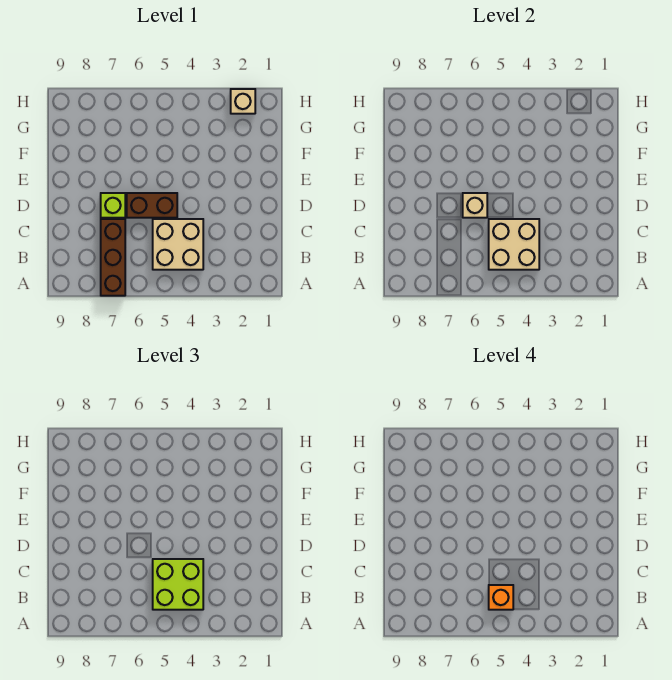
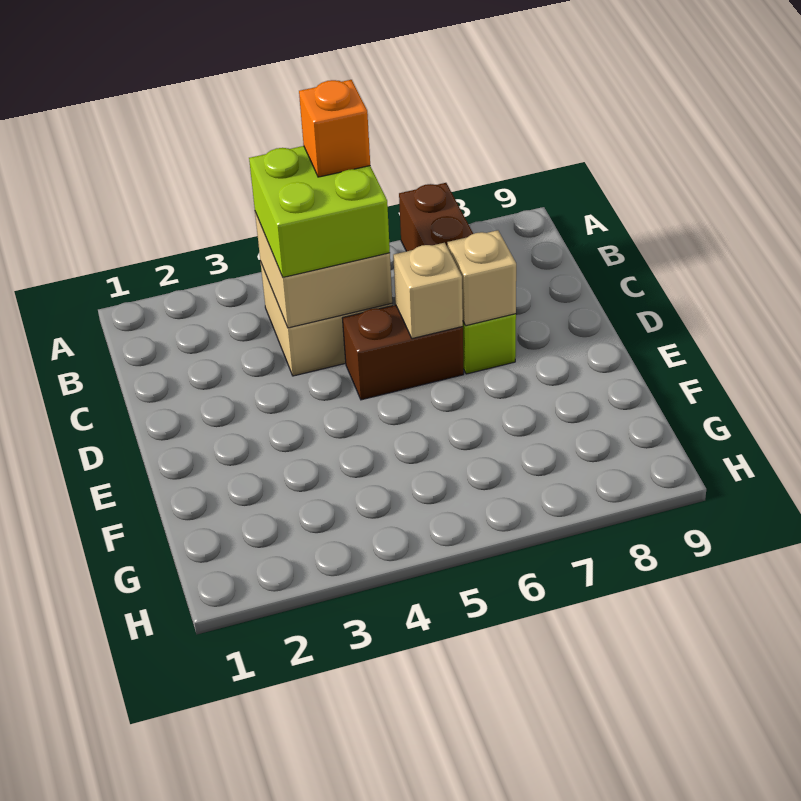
tan 1x1 brick [231,89,255,114] -> tan 1x1 brick moved to [447,230,516,326]

